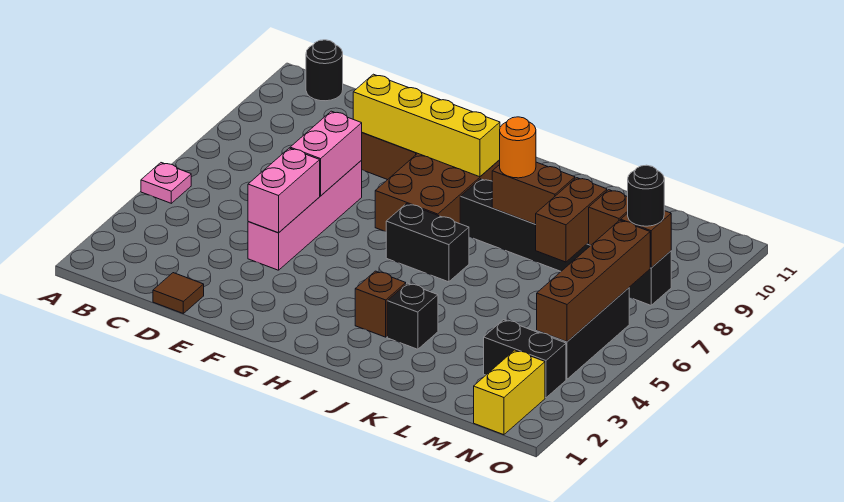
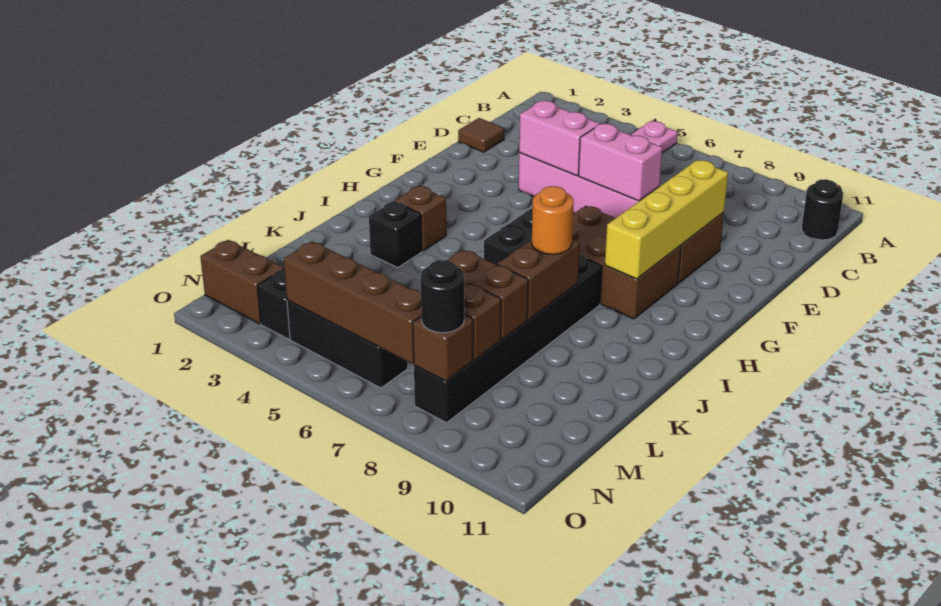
yellow 1x2 brick [474,350,545,435] -> brown 1x2 brick [200,240,284,324]

